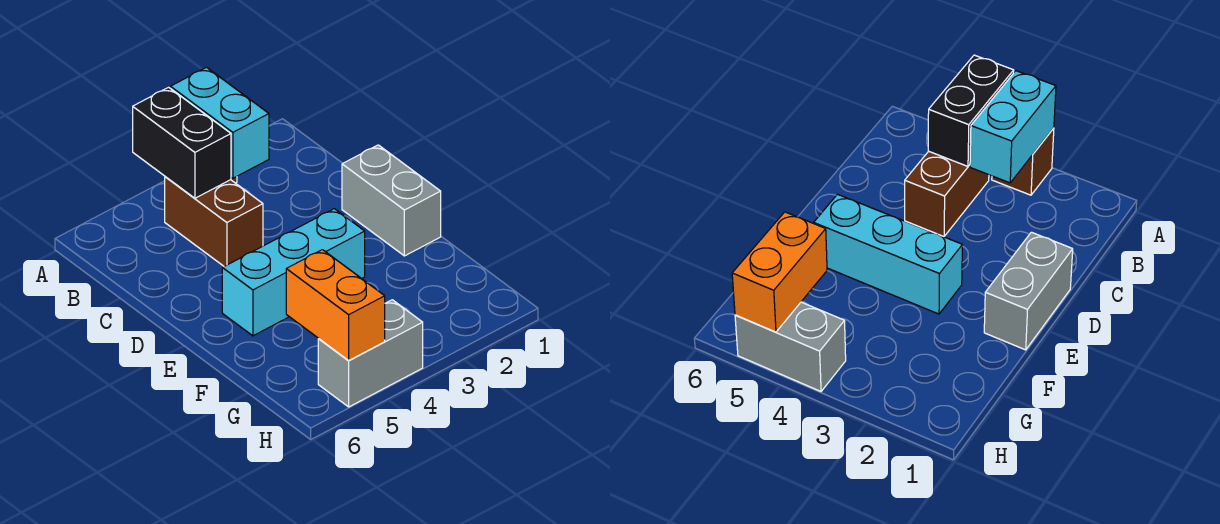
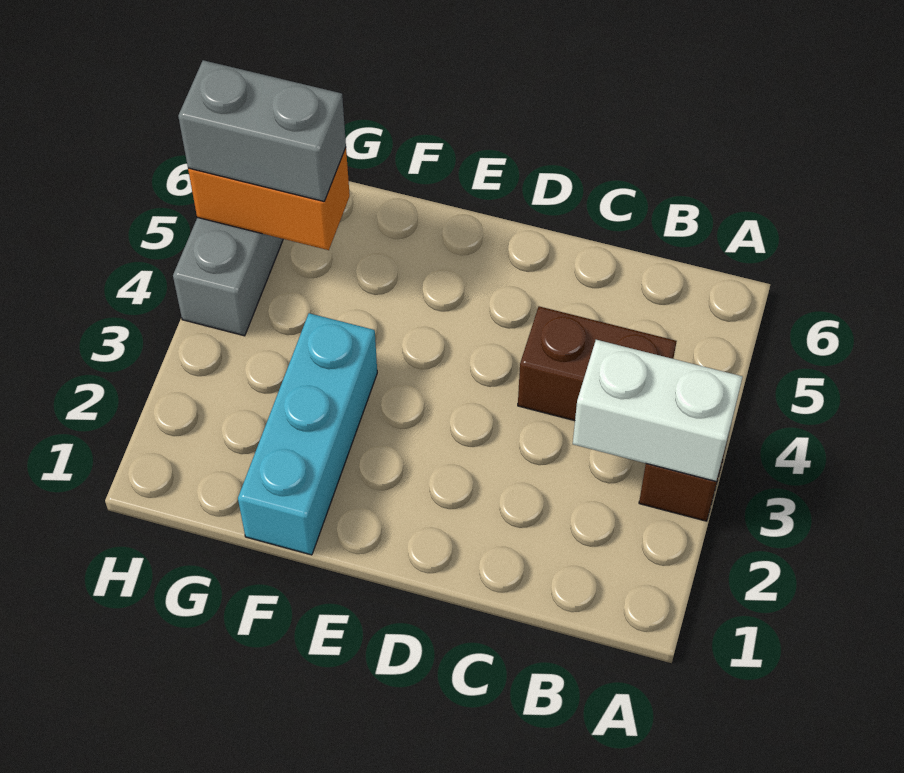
cyan 1x2 brick [170,67,269,178] -> white 1x2 brick [573,340,743,481]
black 1x2 brick [133,87,231,198] -> none
grey 1x2 brick [342,145,441,256] -> grey 1x2 brick moved to [178,60,346,201]
cyan 1x3 brick [222,209,365,336] -> cyan 1x3 brick moved to [238,313,377,555]

